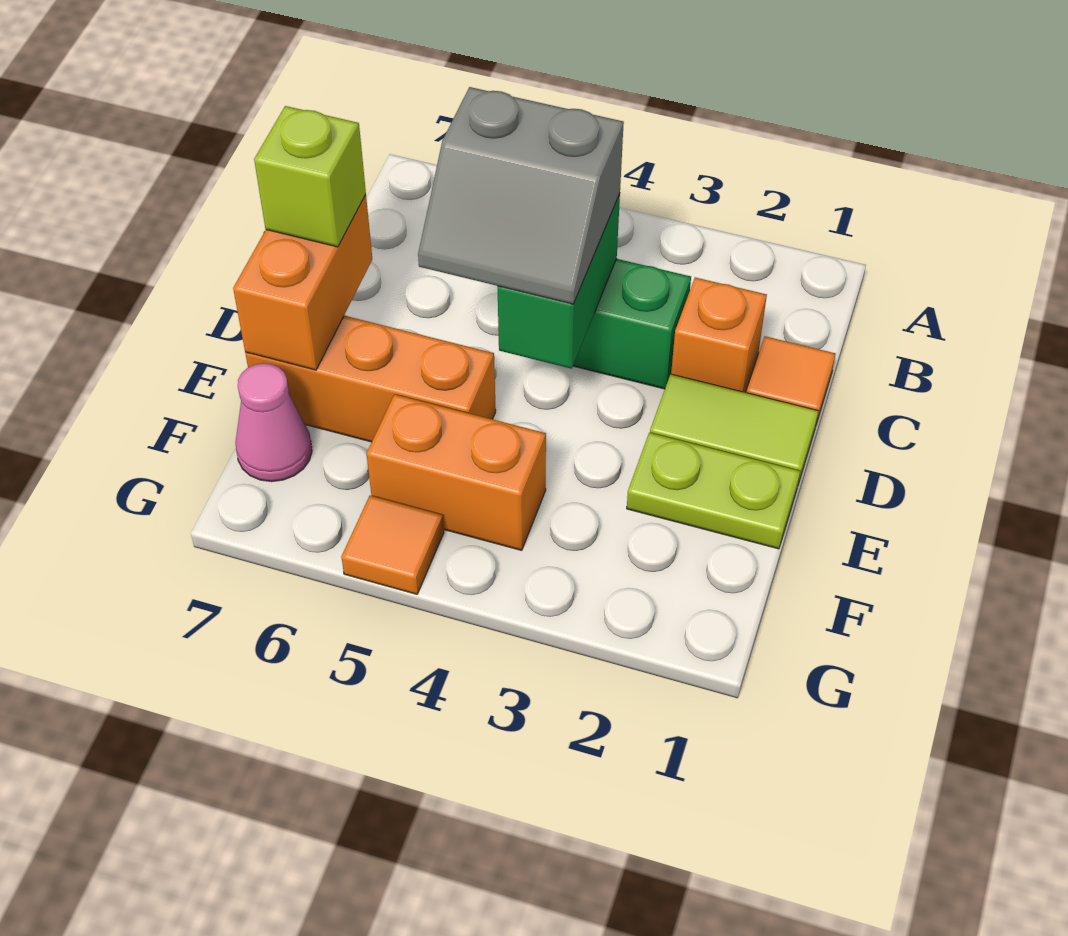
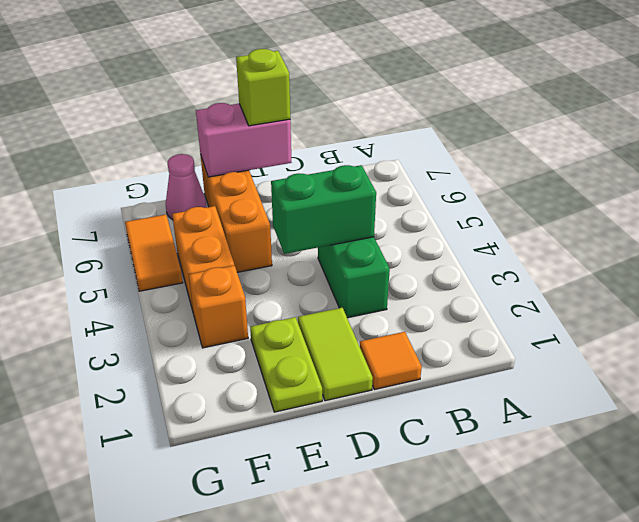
orange 1x1 brick [671,277,767,393] -> orange 1x1 brick moved to [189,266,248,348]
grey 2x2 slope [418,87,624,304] -> none
orange 1x2 brick [233,195,372,370] -> pink 1x2 brick [196,103,292,177]
orange 1x1 tile [341,496,444,594] -> orange 1x2 tile [125,215,183,291]

